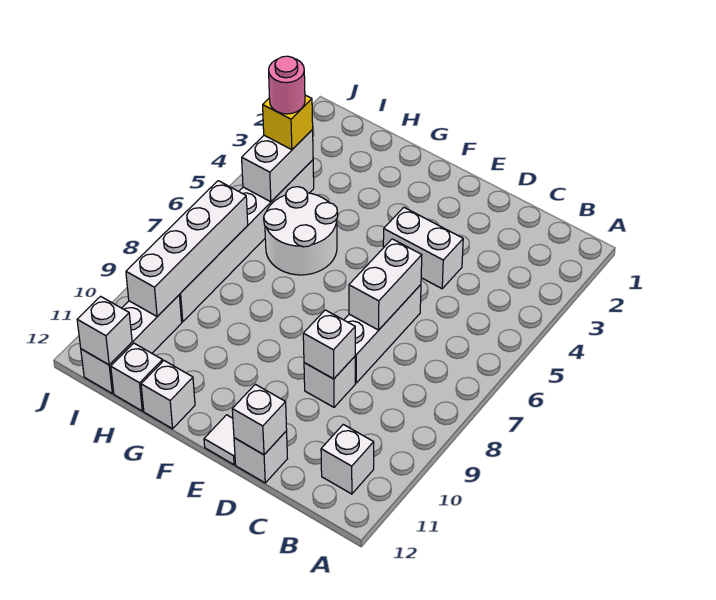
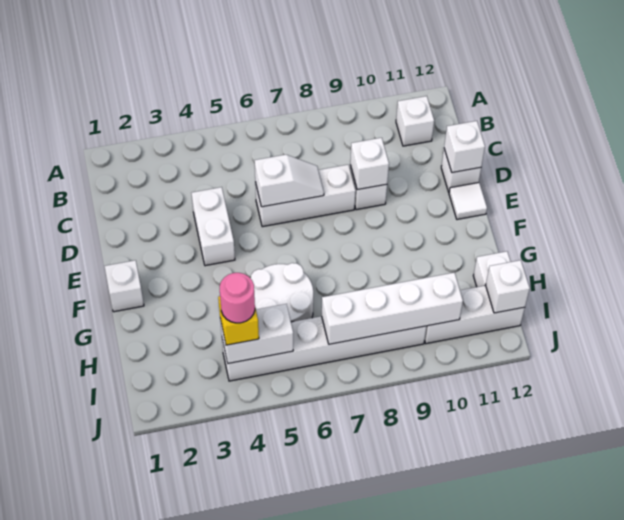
white 1x2 brick [349,239,422,330] -> white 1x2 slope [254,155,324,207]
white 1x1 brick [141,361,195,429] -> white 1x1 brick moved to [104,260,144,312]

